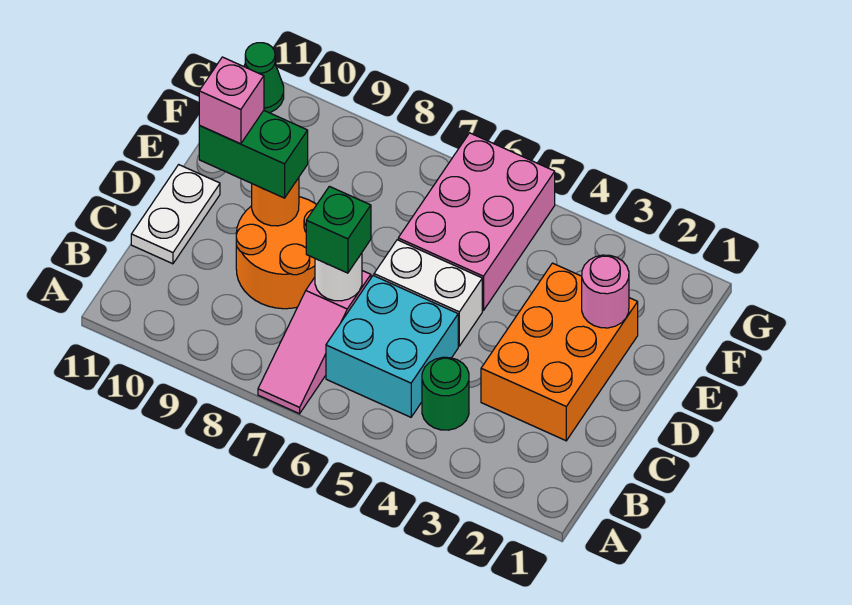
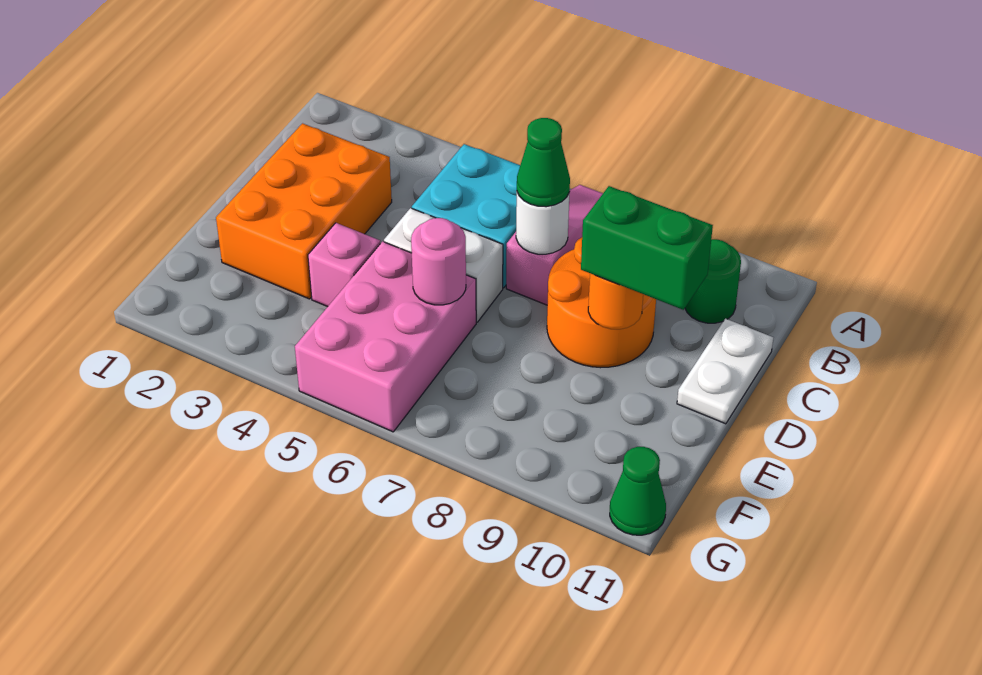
green 1x1 round brick [422,357,469,430] -> green 1x1 round brick moved to [685,239,741,323]
green 1x1 brick [306,186,371,273] -> green 1x1 cone [517,118,570,207]
pink 1x1 brick [199,57,264,144] -> pink 1x1 brick moved to [308,223,380,307]
pink 1x1 round brick [582,255,629,328] -> pink 1x1 round brick moved to [411,218,466,305]

